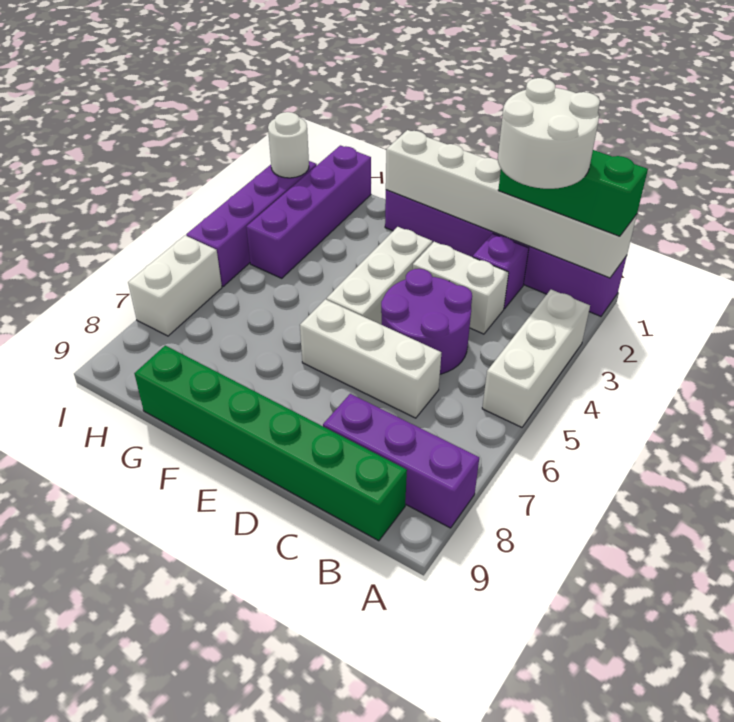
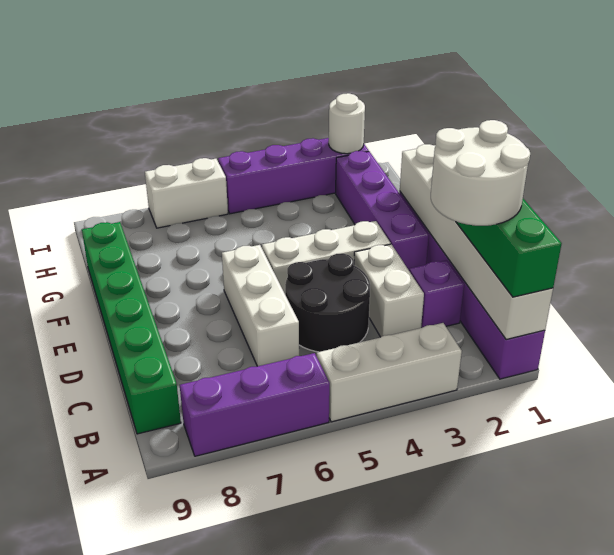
purple 1x3 brick [323,394,479,528] -> purple 1x3 brick turned to [180,353,330,456]
purple 2x2 round brick [381,269,472,374] -> black 2x2 round brick [285,253,370,352]
purple 1x4 brick [246,145,371,278] -> purple 1x4 brick turned to [336,151,429,270]

